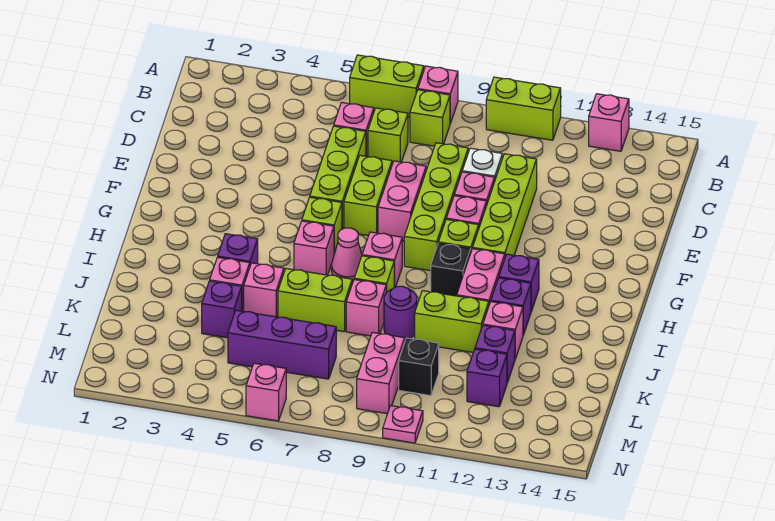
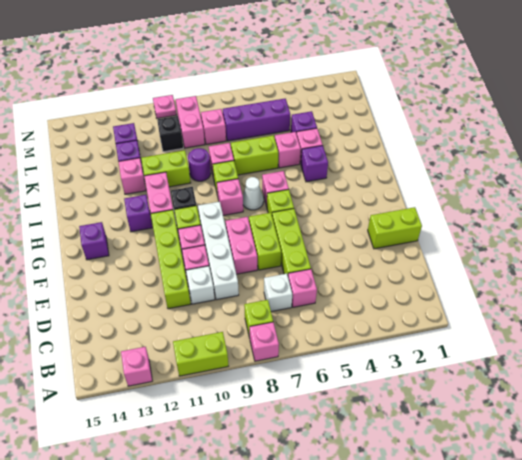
lime 1x2 brick [350,55,424,117] -> lime 1x2 brick moved to [368,207,422,249]
lime 1x1 brick [368,108,408,164] -> white 1x1 brick [264,274,292,312]
lime 1x4 brick [404,143,468,271] -> white 1x4 brick [198,202,239,300]
pink 1x1 cone [331,228,362,281] -> white 1x1 cone [243,177,264,210]
purple 1x1 brick [491,278,531,335] -> purple 1x1 brick moved to [79,222,109,260]
pink 1x1 brick [246,363,286,421] -> pink 1x1 brick moved to [201,109,226,145]

